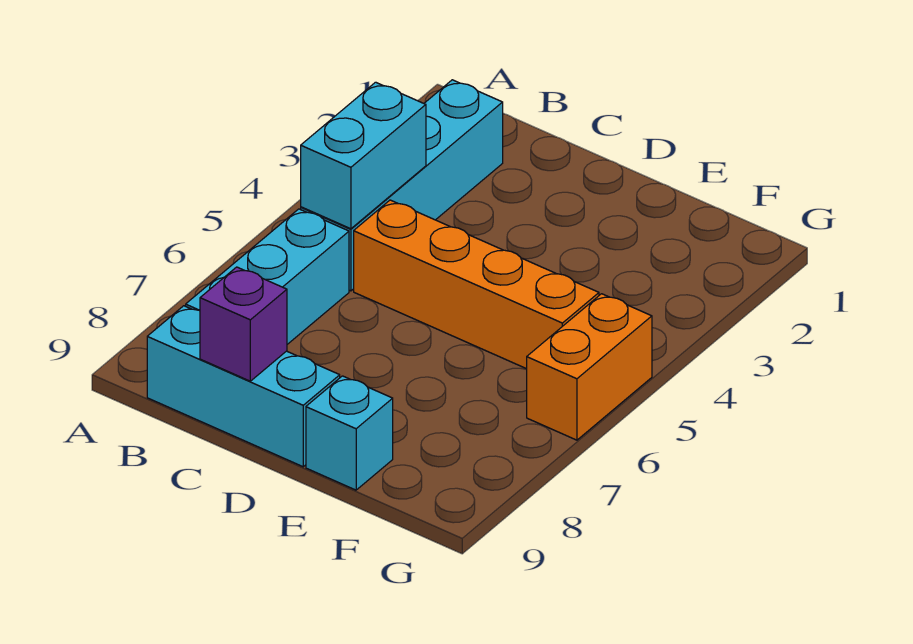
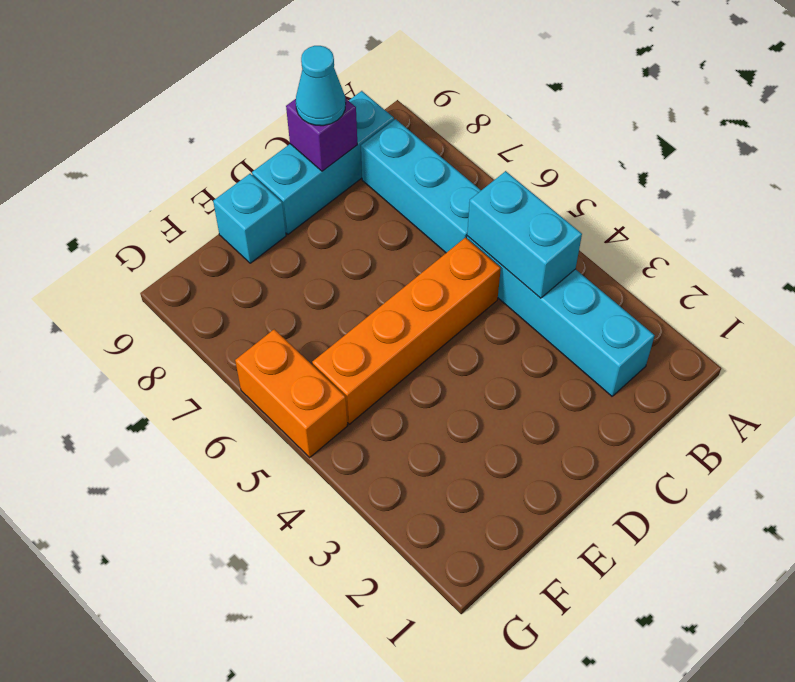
none -> cyan 1x1 cone [296,46,346,126]

